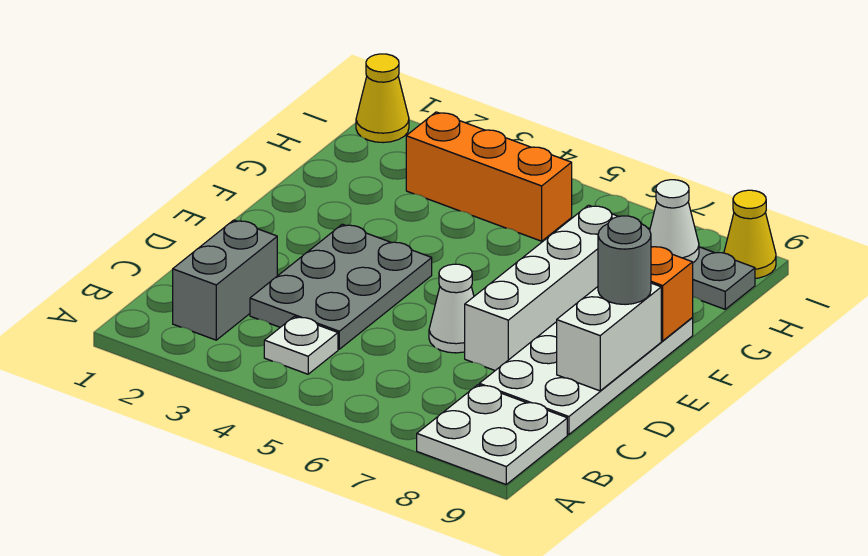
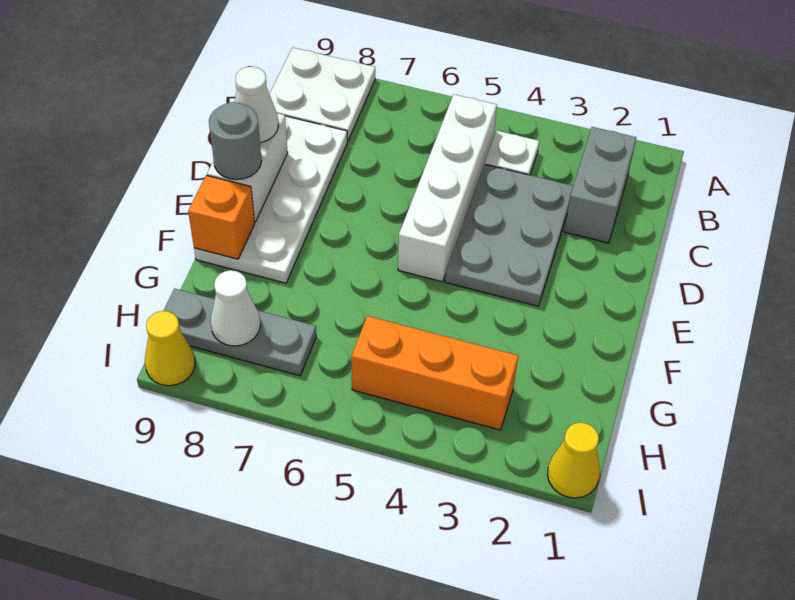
white 1x1 cone [429,264,474,353] -> white 1x1 cone moved to [234,67,278,143]
white 1x4 brick [465,205,619,370] -> white 1x4 brick moved to [398,94,497,282]

